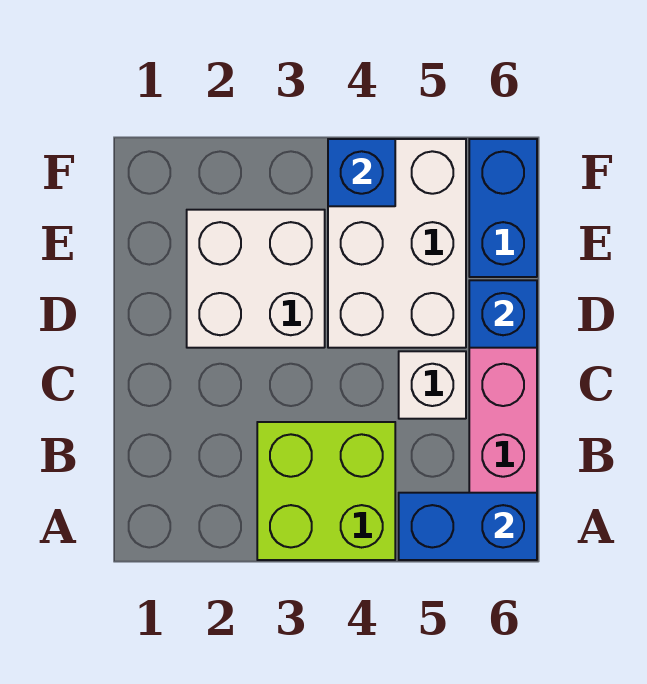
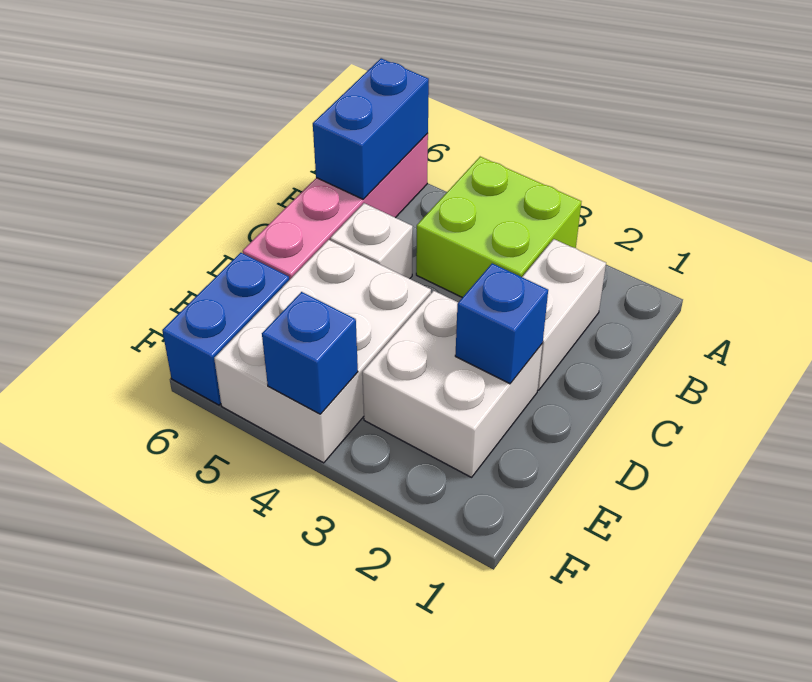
blue 1x2 brick [399,493,537,560] -> blue 1x2 brick turned to [313,58,429,199]
none -> white 1x2 brick [522,239,606,390]
blue 1x1 brick [469,280,537,348] -> blue 1x1 brick moved to [455,263,548,384]

